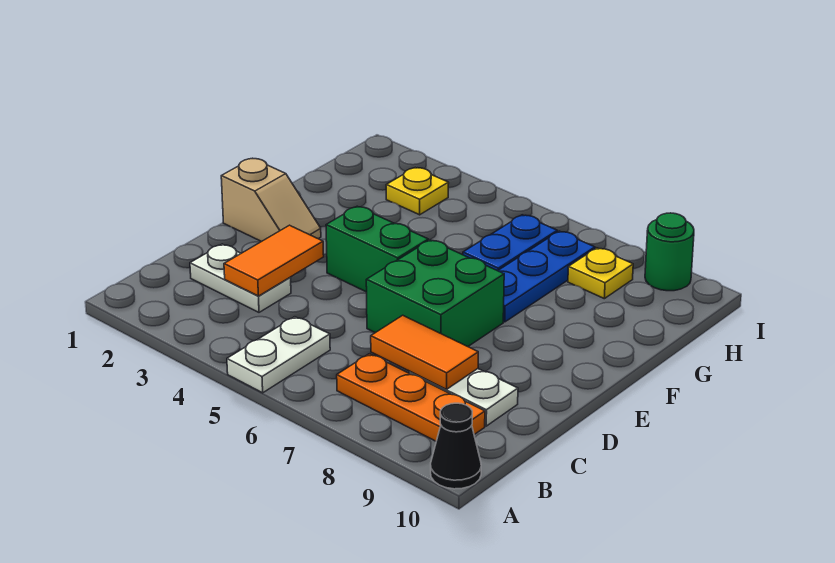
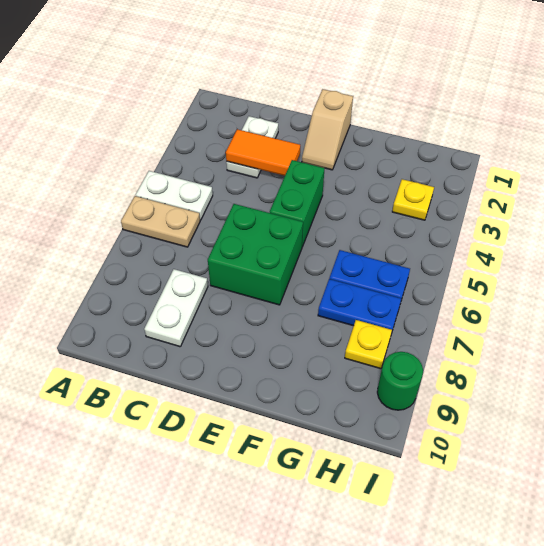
none -> tan 1x2 plate [121,196,200,247]
black 1x1 cone [431,403,481,489] -> none
orange 1x3 plate [337,354,485,441] -> none
orange 1x2 tile [371,315,478,389] -> none
blue 1x3 plate [498,231,595,322] -> blue 1x2 plate [318,279,401,331]

